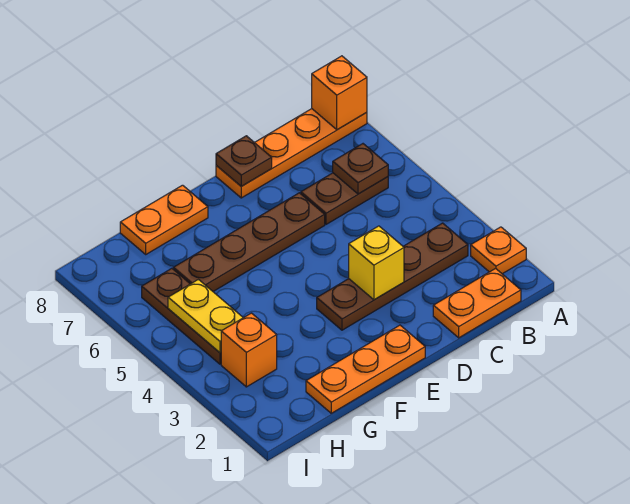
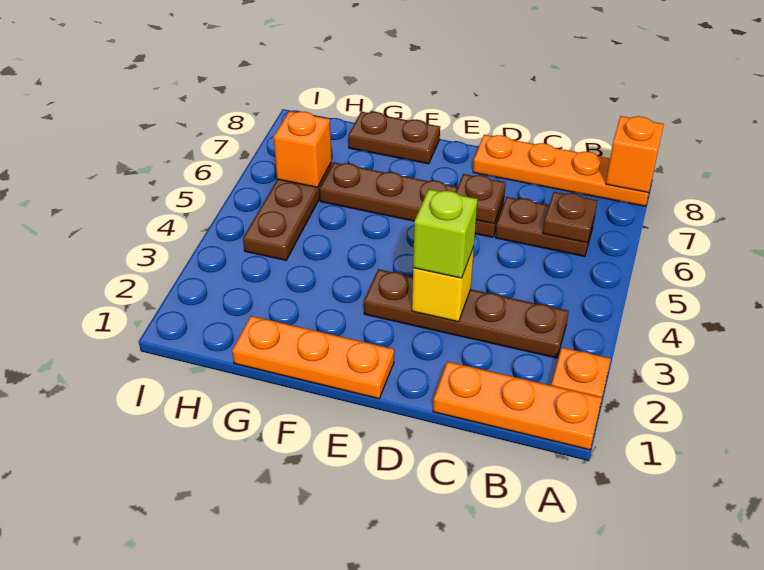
orange 1x2 plate [433,269,521,338] -> orange 1x3 plate [433,361,602,450]
none -> lime 1x1 brick [413,189,478,278]
brown 1x1 plate [216,136,272,186] -> brown 1x1 plate moved to [456,174,506,224]
orange 1x2 plate [120,185,208,254] -> brown 1x2 plate [348,112,440,164]
orange 1x1 brick [221,313,277,387] -> orange 1x1 brick moved to [274,111,332,187]
yellow 1x2 plate [168,279,243,353] -> none

